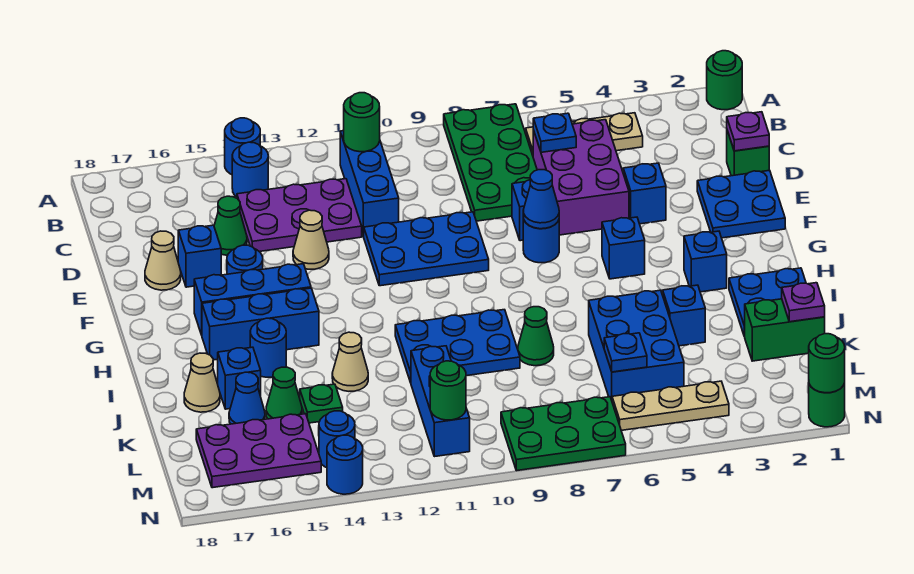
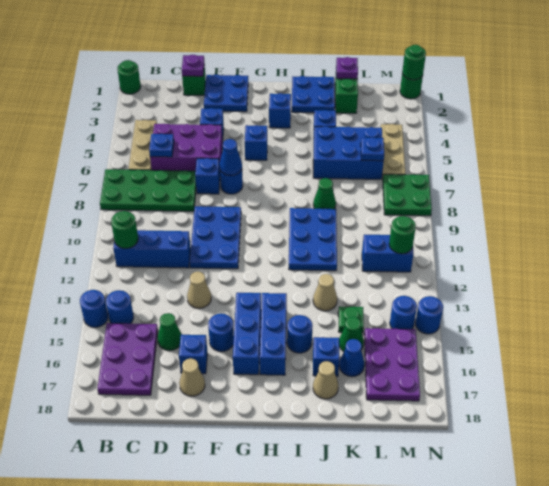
purple 2x3 plate [237,179,362,252] -> purple 2x3 plate moved to [97,323,158,395]
blue 1x3 brick [411,346,470,457] -> blue 1x2 brick [362,235,414,272]
green 2x3 plate [501,397,626,471] -> green 2x2 plate [383,174,432,216]

